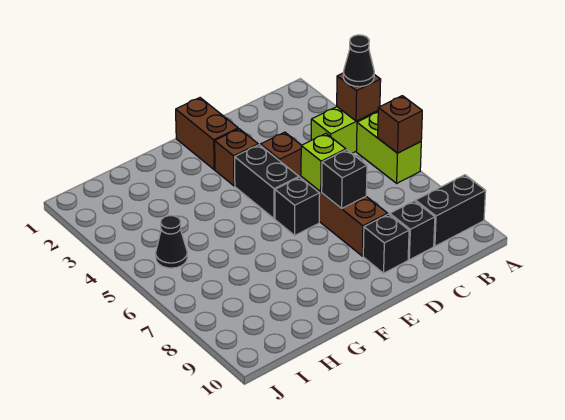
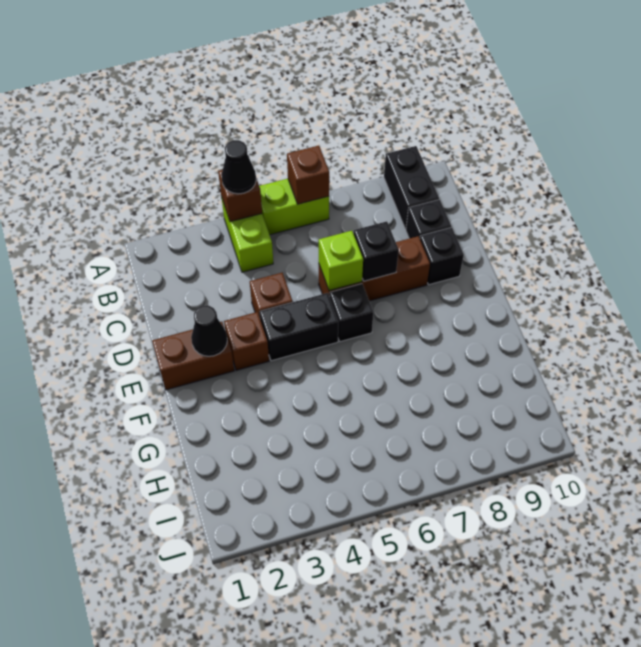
black 1x1 cone [156,216,188,268] -> black 1x1 cone moved to [191,305,227,356]

